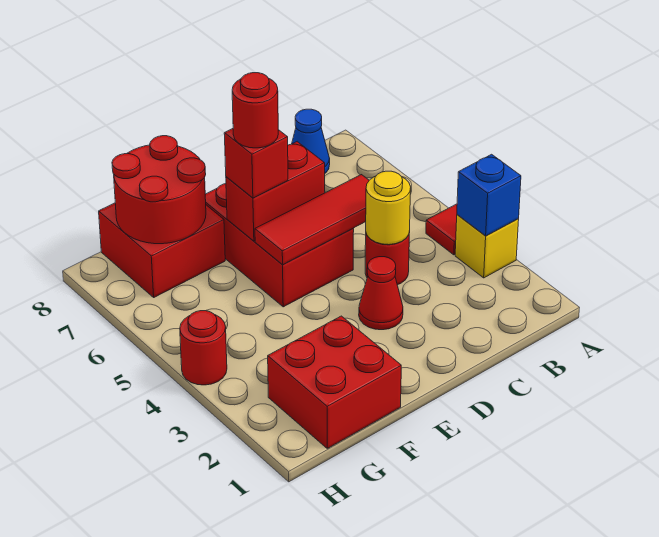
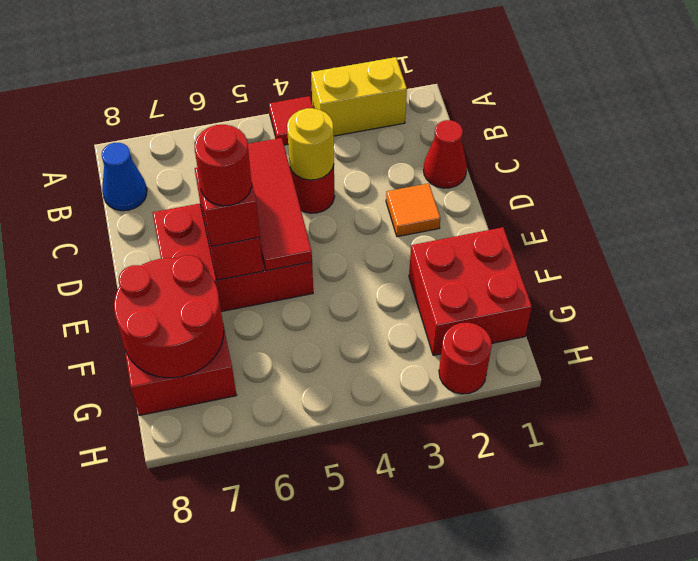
yellow 1x1 brick [455,215,519,278] -> yellow 1x2 brick [311,57,407,136]
blue 1x1 brick [457,154,521,236] -> none
none -> orange 1x1 tile [386,183,441,237]
red 1x1 cone [359,257,403,330] -> red 1x1 cone moved to [424,120,467,188]
red 1x1 round brick [180,311,227,385] -> red 1x1 round brick moved to [439,323,492,394]

